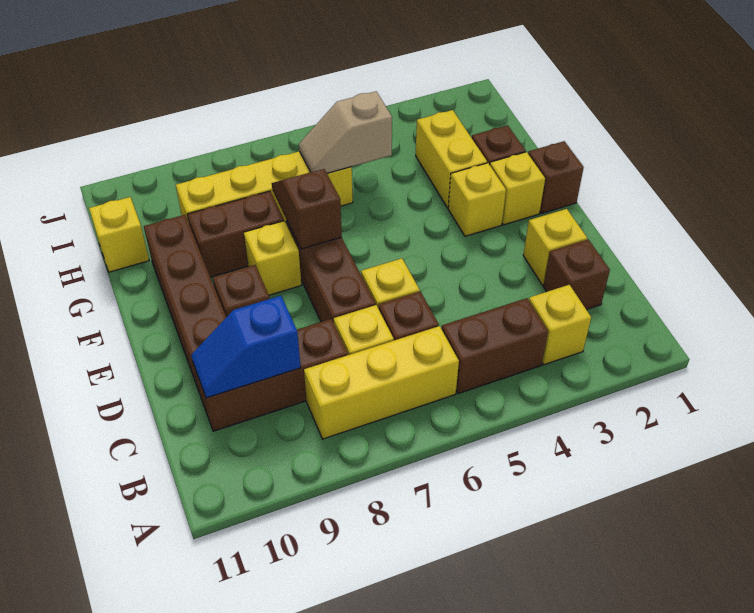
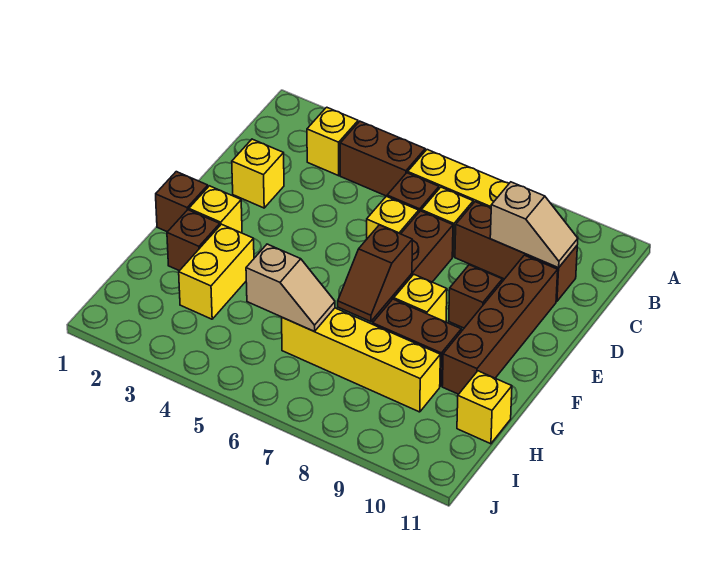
brown 1x1 brick [543,239,610,310] -> none
blue 1x2 slope [191,296,301,398] -> tan 1x2 slope [490,182,578,268]
yellow 1x1 brick [448,163,506,236] -> none

